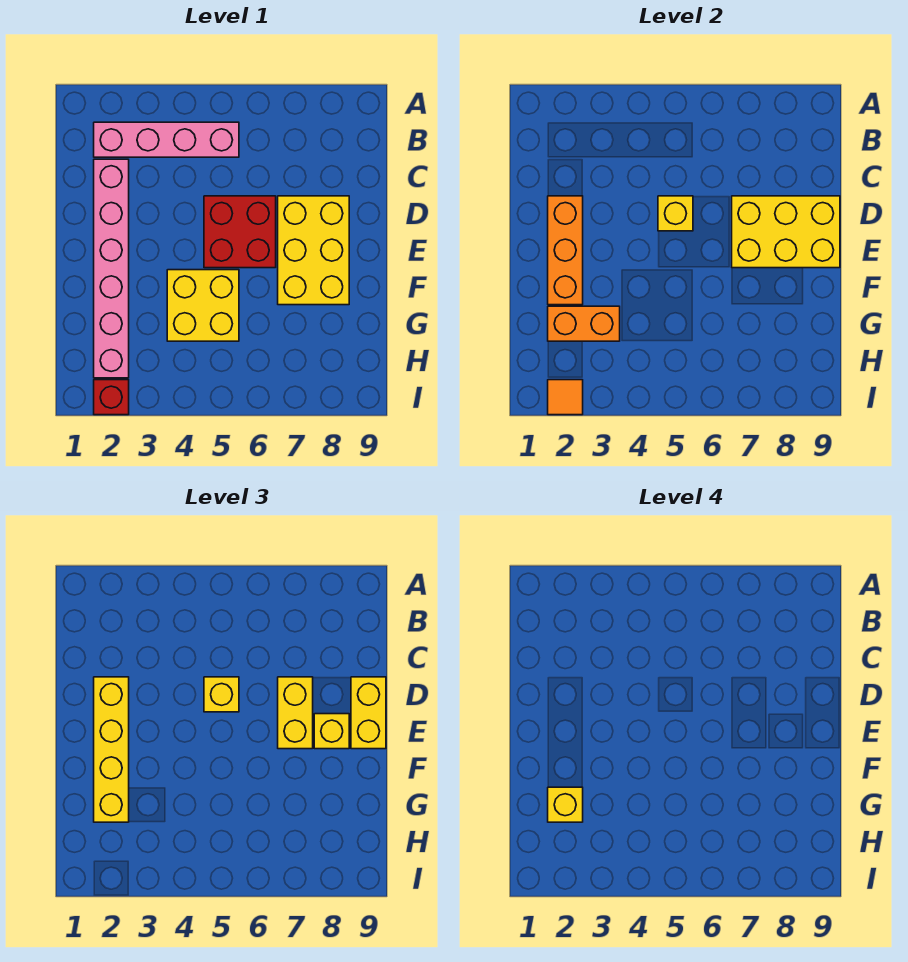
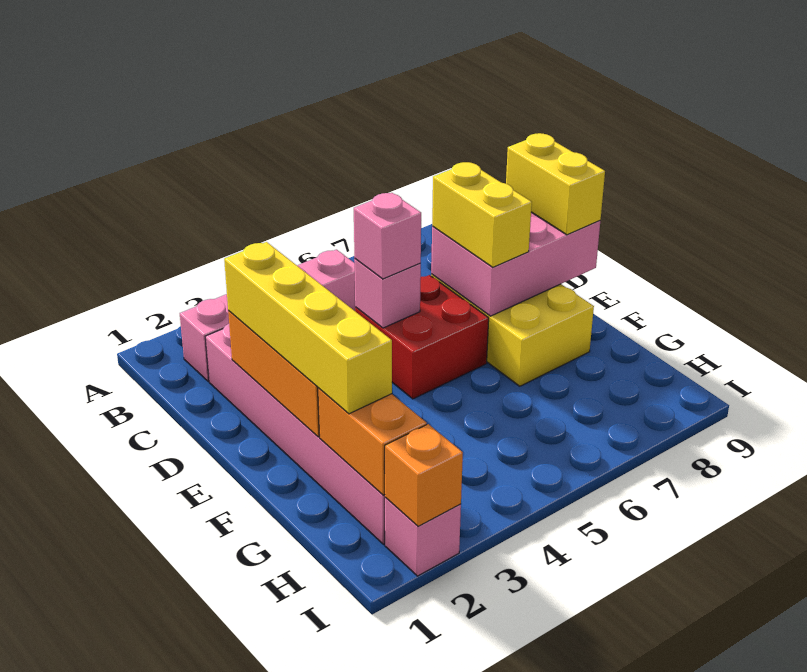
yellow 1x1 brick [658,196,693,231] -> pink 1x1 brick [354,259,421,328]
yellow 1x1 brick [204,677,239,712] -> pink 1x1 brick [354,193,421,279]
yellow 2x3 brick [732,196,840,268] -> pink 2x3 brick [431,212,600,316]
yellow 1x1 brick [314,714,349,749] -> none
yellow 2x2 brick [167,270,239,341] -> none
orange 1x2 brick [548,306,620,341] -> orange 1x2 brick turned to [318,388,427,495]
yellow 1x1 brick [548,787,583,822] -> none
red 1x1 brick [94,380,129,415] -> pink 1x1 brick [385,497,461,576]
orange 1x1 tile [548,380,583,415] -> orange 1x1 brick [385,424,463,526]

